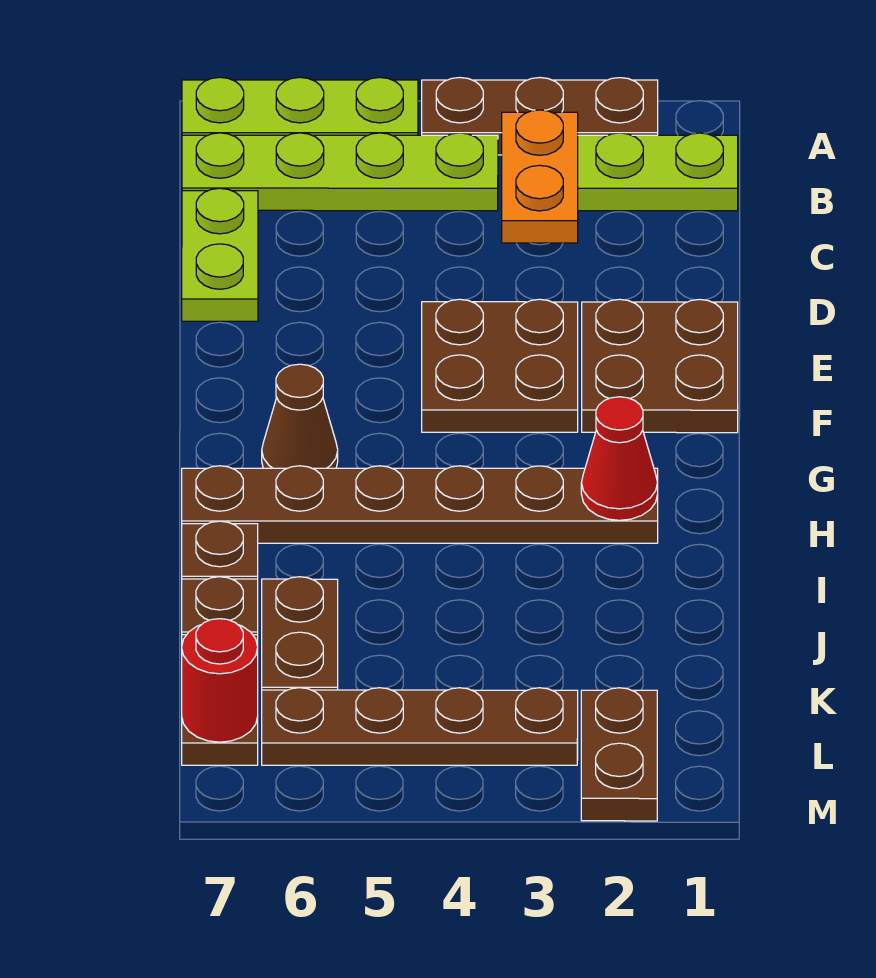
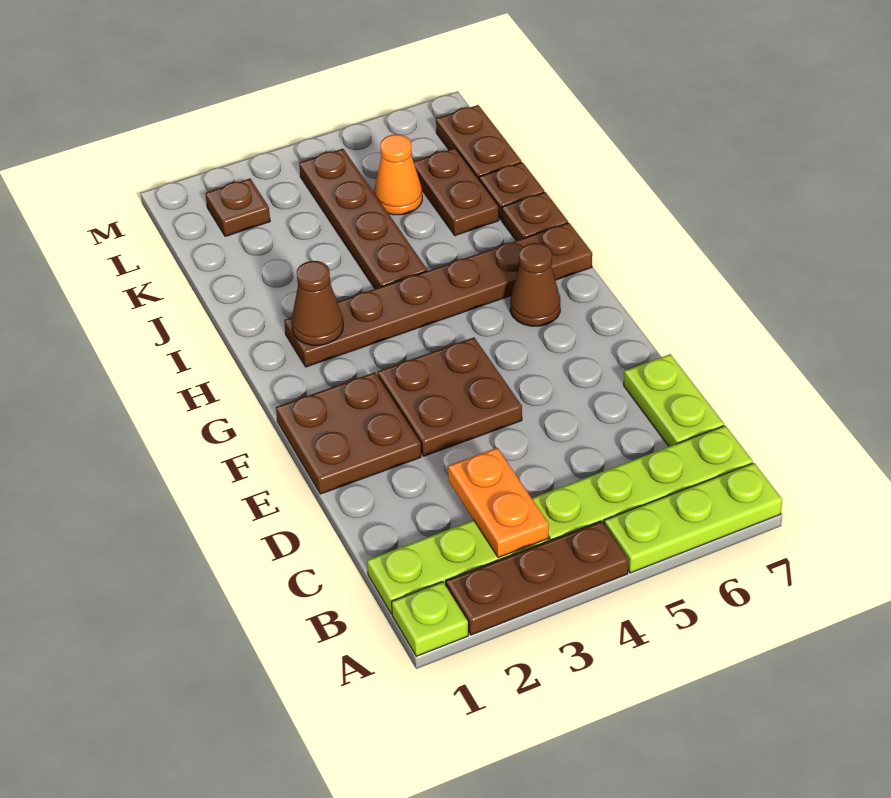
none -> lime 1x1 plate [392,582,468,656]
red 1x1 cone [581,397,658,520] -> brown 1x1 cone [291,261,343,345]
none -> orange 1x1 cone [374,134,422,215]
brown 1x2 plate [581,688,657,821] -> brown 1x1 plate [205,179,270,236]
brown 1x4 plate [262,688,578,765] -> brown 1x4 plate turned to [299,149,427,289]
red 1x1 round brick [182,619,258,742] -> none

